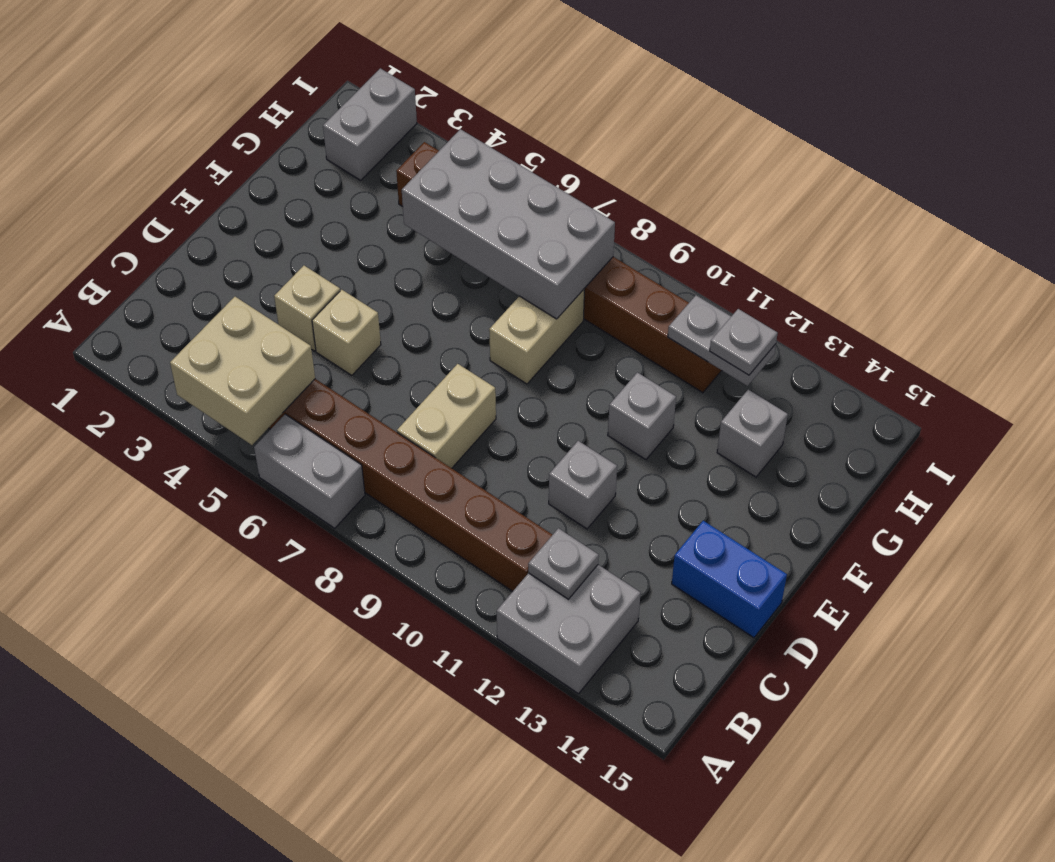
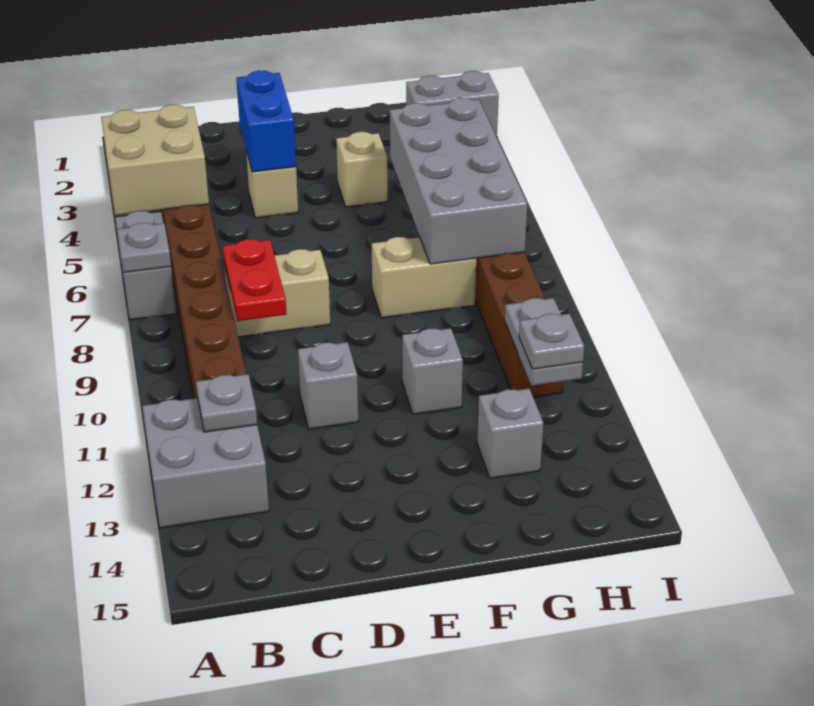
none -> grey 1x1 plate [117,223,171,272]
none -> red 1x2 plate [223,239,286,321]
tan 1x1 brick [312,290,381,375] -> tan 1x1 brick moved to [336,132,388,207]
blue 1x2 brick [672,521,787,638] -> blue 1x2 brick moved to [236,71,296,172]

